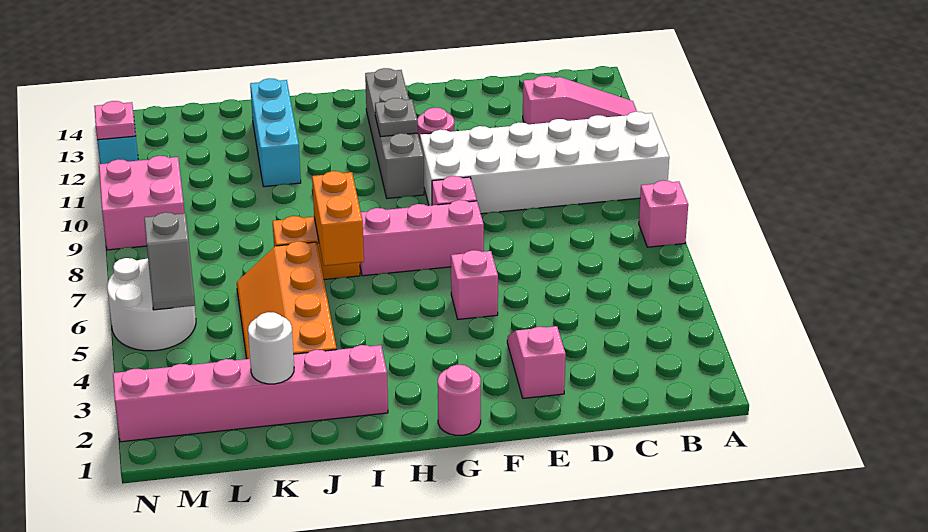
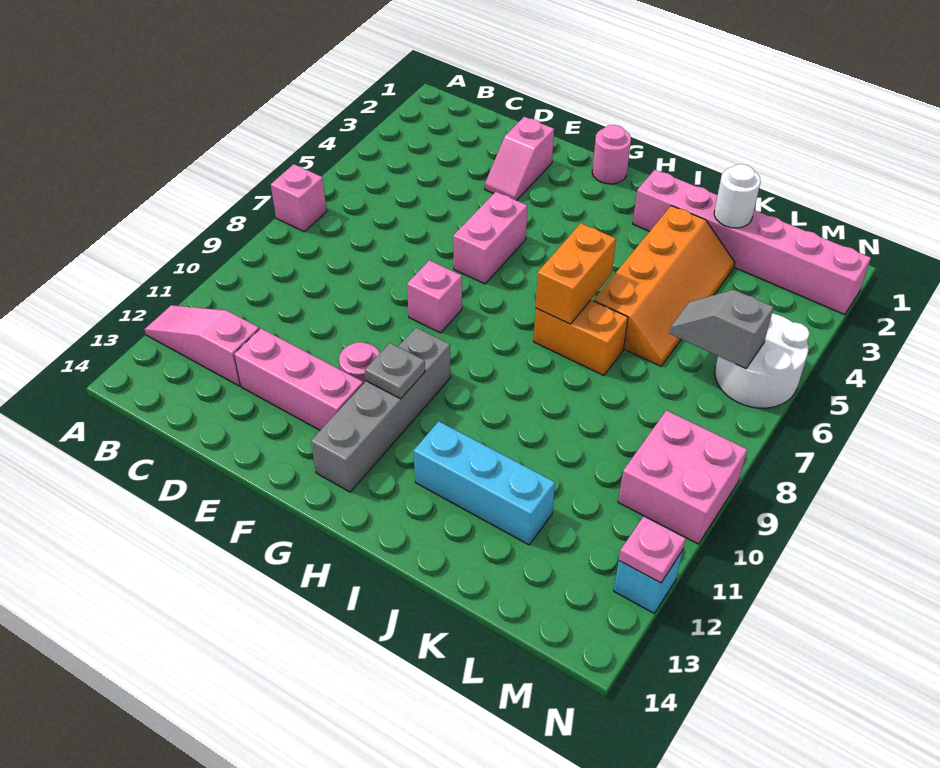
white 2x6 brick [420,112,669,214] -> none
pink 1x1 brick [451,250,498,319] -> pink 1x2 brick [453,192,527,284]
pink 1x3 brick [360,200,484,276] -> pink 1x3 brick moved to [234,328,363,430]
cyan 1x3 brick [250,78,301,187] -> cyan 1x3 brick turned to [414,422,555,545]
grey 1x2 slope [144,212,195,310] -> grey 1x2 slope turned to [669,290,774,369]

